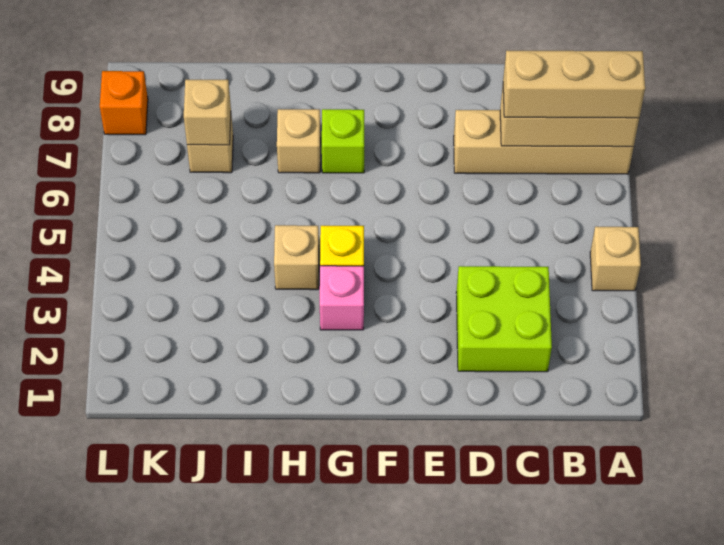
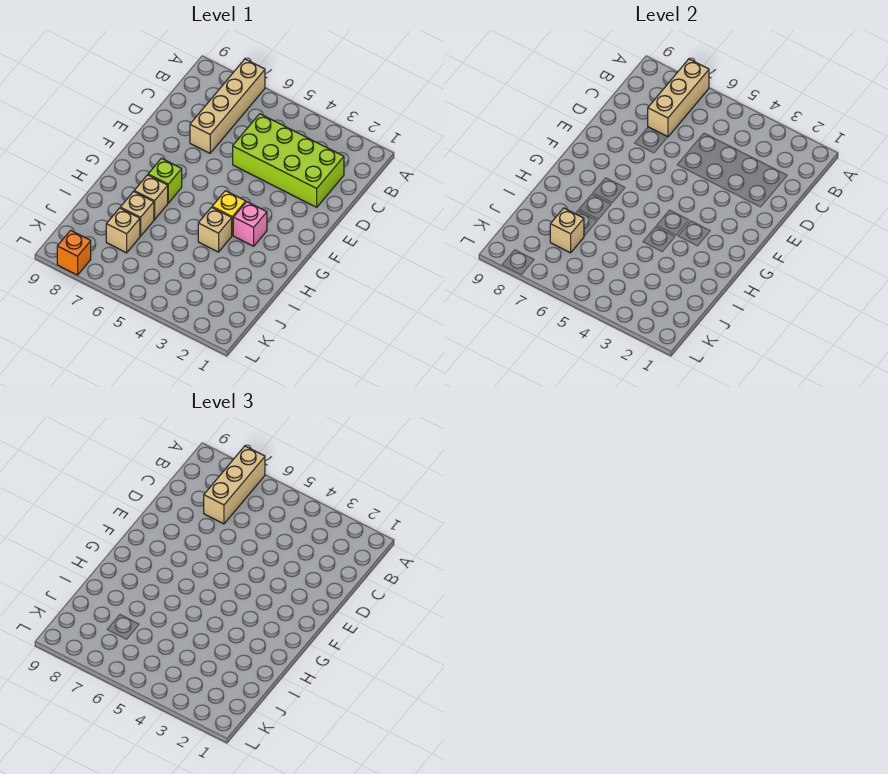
tan 1x1 brick [590,227,641,291] -> tan 1x1 brick moved to [120,191,154,236]
lime 2x2 brick [456,266,552,372] -> lime 2x4 brick [233,114,344,207]

